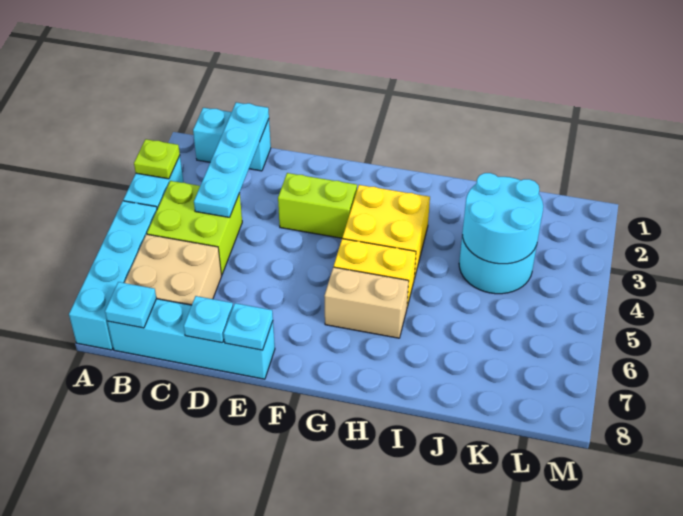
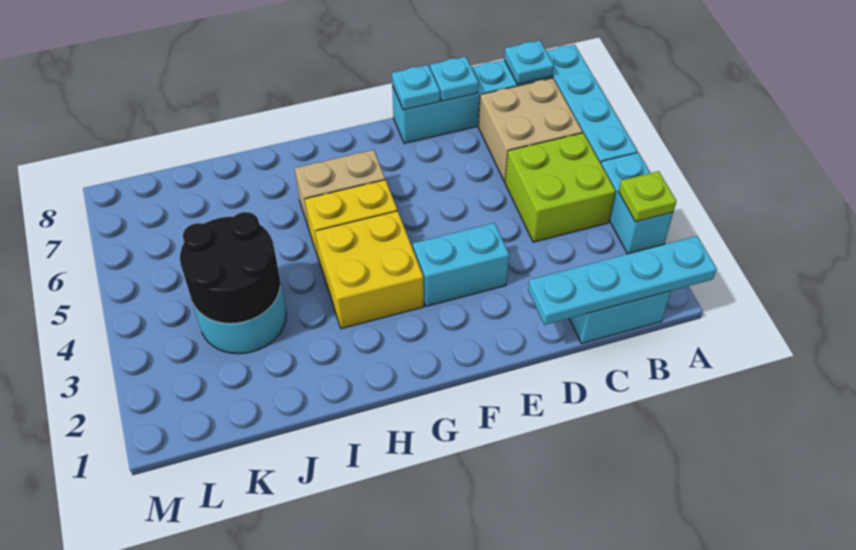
cyan 1x4 plate [194,102,269,217] -> cyan 1x4 plate turned to [528,236,717,325]
lime 1x2 brick [278,173,357,238] -> cyan 1x2 brick [413,223,509,306]
cyan 2x2 round brick [462,173,543,264] -> black 2x2 round brick [180,212,280,324]

